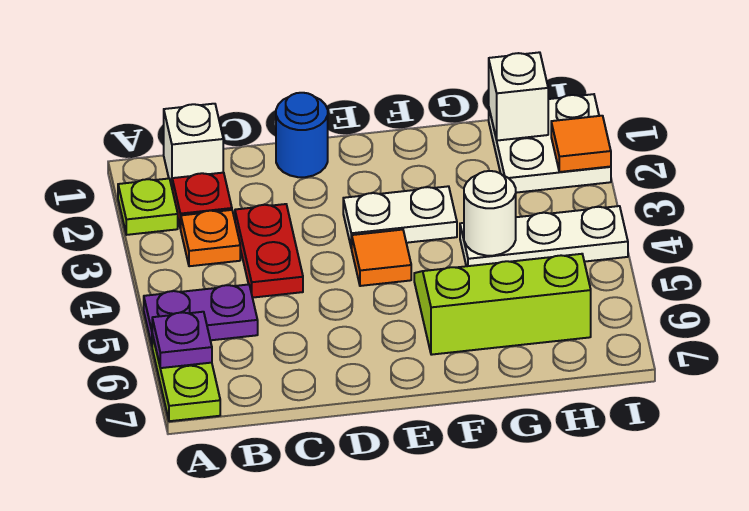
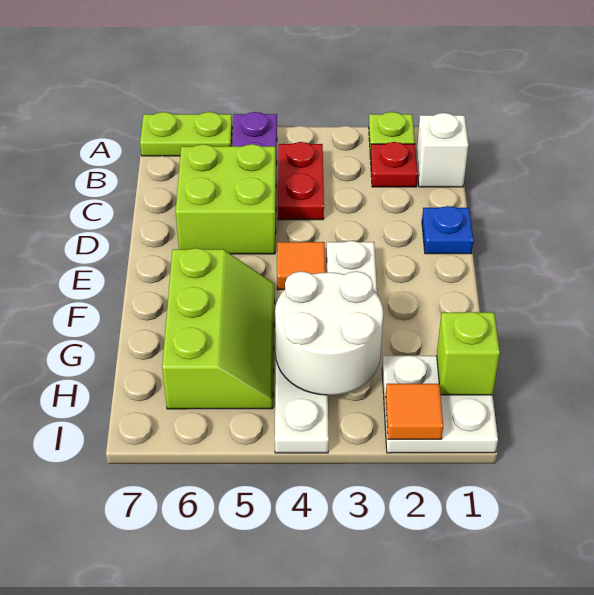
purple 1x1 plate [152,312,212,368] -> none
orange 1x1 plate [181,210,240,266] -> none
red 1x2 plate [235,204,303,298] -> red 1x2 plate turned to [278,142,324,220]
none -> lime 2x2 brick [176,144,276,254]
blue 1x1 round brick [276,93,328,177] -> blue 1x1 plate [422,206,473,254]
white 1x1 round brick [464,171,516,256] -> white 2x2 round brick [275,271,383,395]
white 1x1 brick [489,52,548,141] -> lime 1x1 brick [437,312,500,395]

